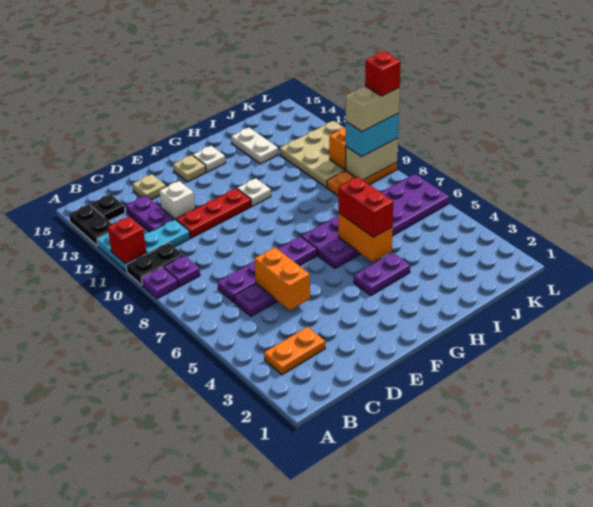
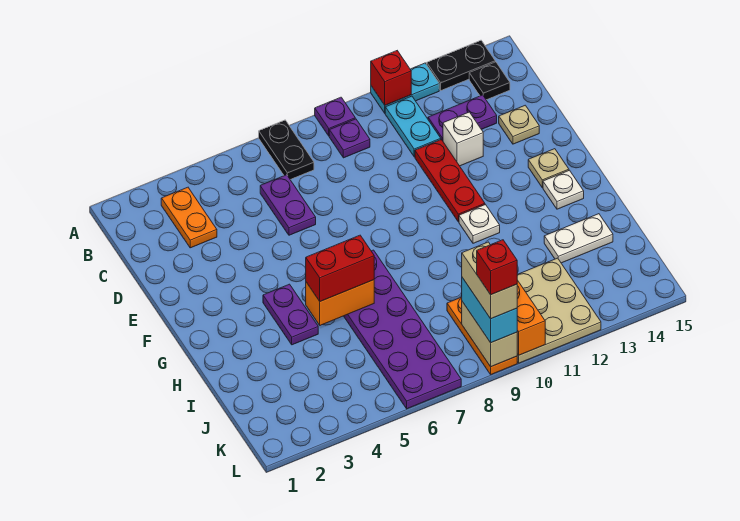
black 1x2 plate [126,243,184,285] -> black 1x2 plate moved to [259,120,314,180]
purple 1x4 plate [218,236,317,302] -> none
orange 1x2 brick [254,247,310,310] -> none

